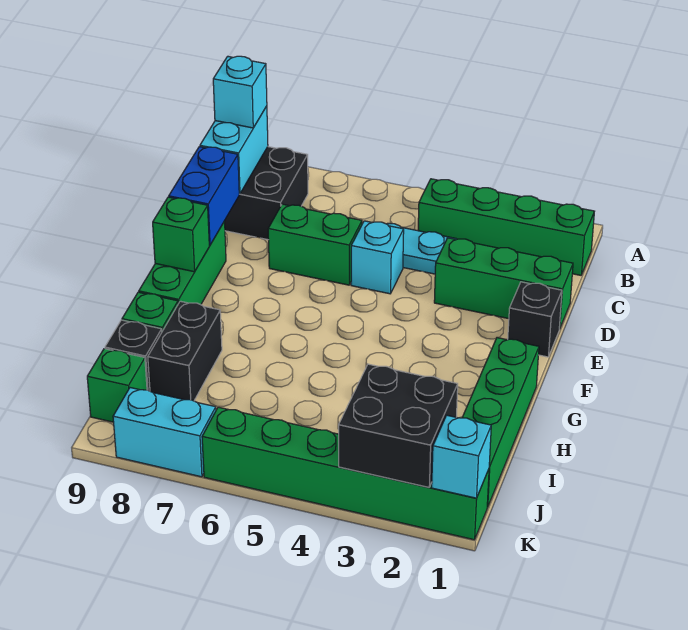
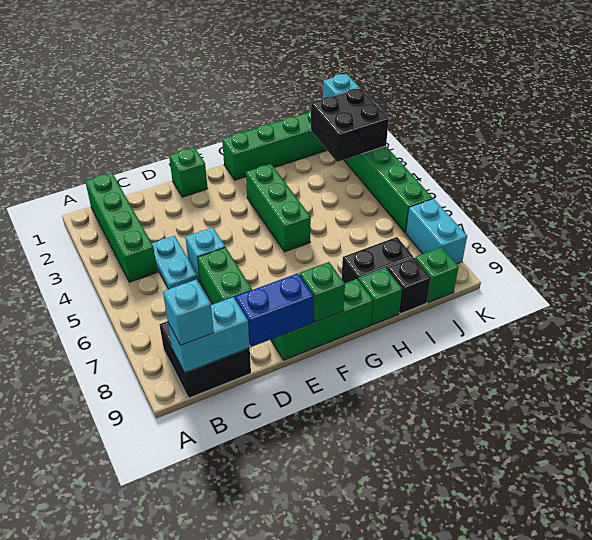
green 1x3 brick [434,238,573,329] -> green 1x3 brick moved to [246,164,311,252]
black 1x1 brick [508,282,562,357] -> green 1x1 brick [169,147,208,197]

